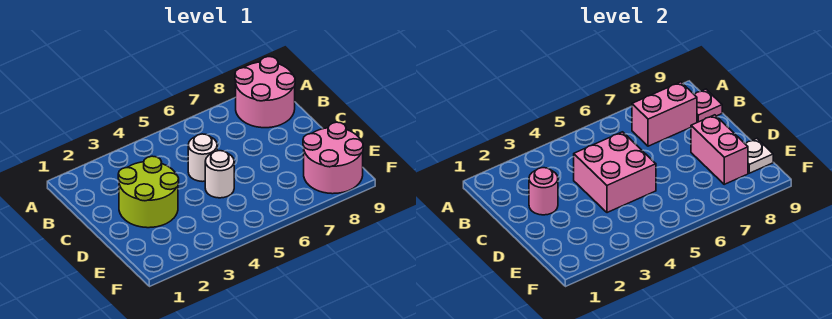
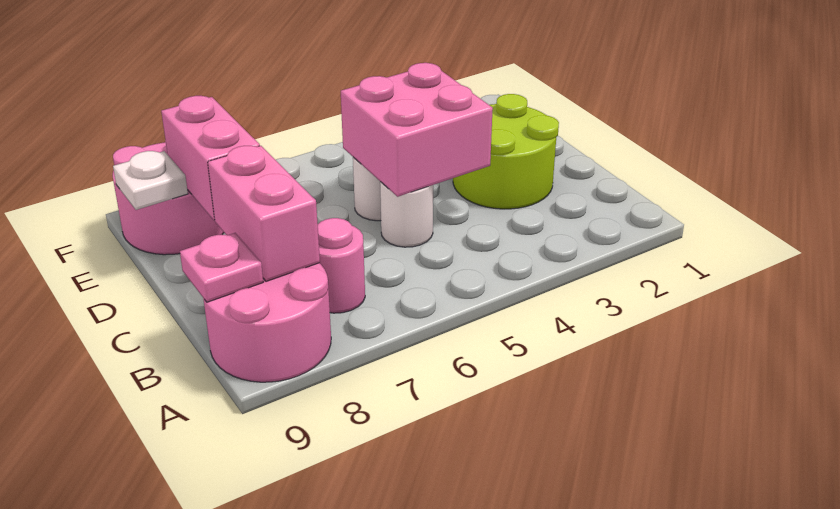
pink 1x2 brick [632,82,697,146] -> pink 1x2 brick turned to [208,146,320,281]
pink 1x1 round brick [529,168,558,215] -> pink 1x1 round brick moved to [318,218,365,313]

